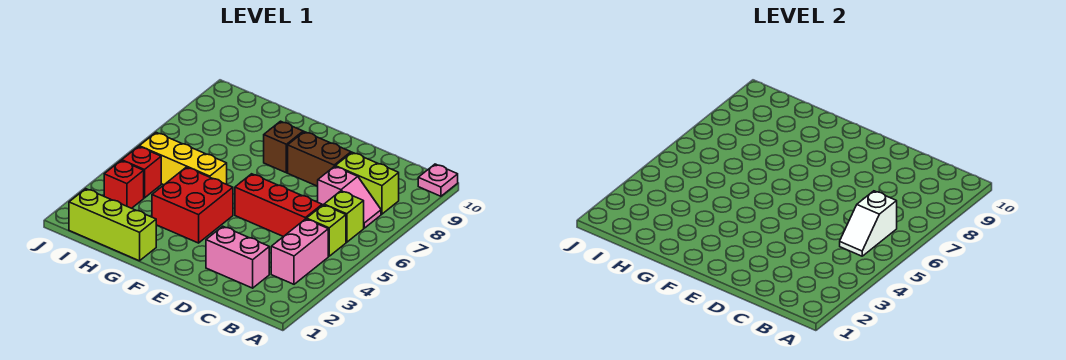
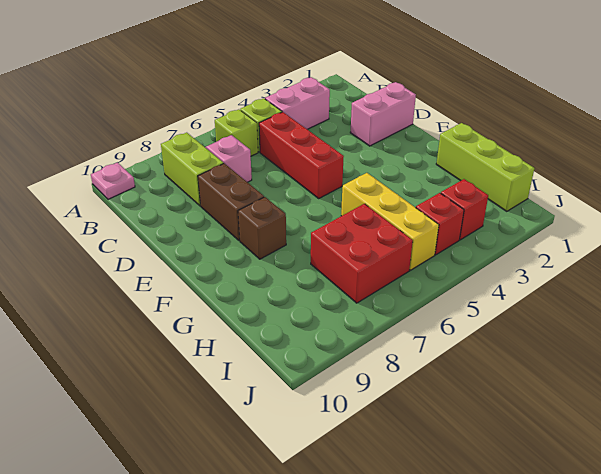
white 1x2 slope [840,191,897,256] -> none
pink 1x2 brick [206,226,269,288] -> pink 1x2 brick turned to [350,82,416,146]
red 2x2 brick [152,167,233,243] -> red 2x2 brick moved to [311,204,413,303]

